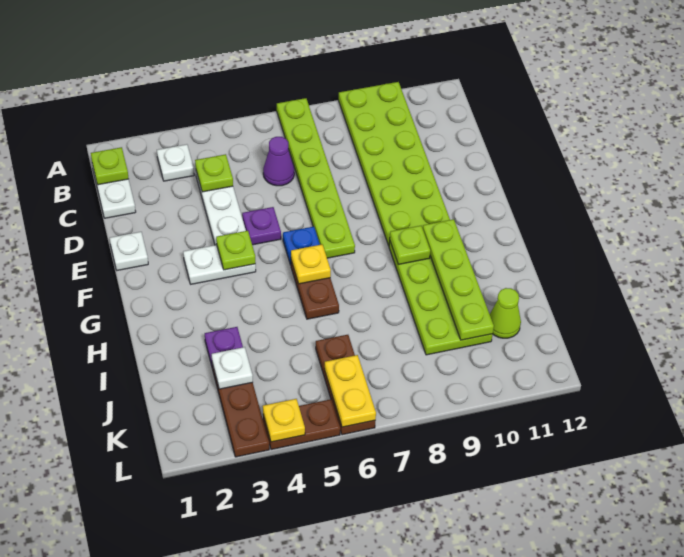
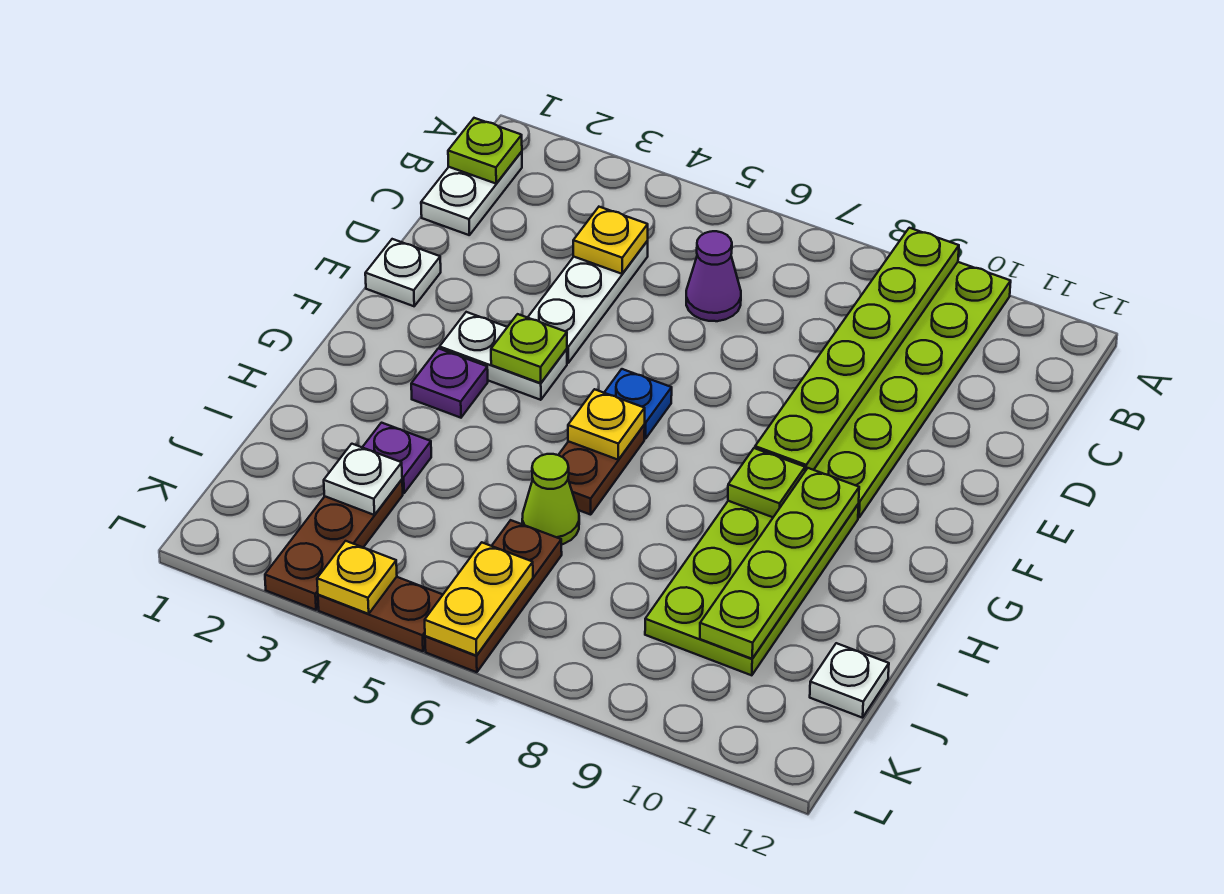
lime 1x6 plate [277,98,355,258] -> lime 1x6 plate moved to [755,228,959,471]
white 1x1 plate [157,144,194,181] -> white 1x1 plate moved to [810,643,889,718]
lime 1x1 plate [195,154,233,192] -> yellow 1x1 plate [573,207,648,274]
purple 1x1 plate [242,207,281,245] -> purple 1x1 plate moved to [411,348,488,418]
lime 1x1 cone [490,288,521,338] -> lime 1x1 cone moved to [522,454,579,545]

